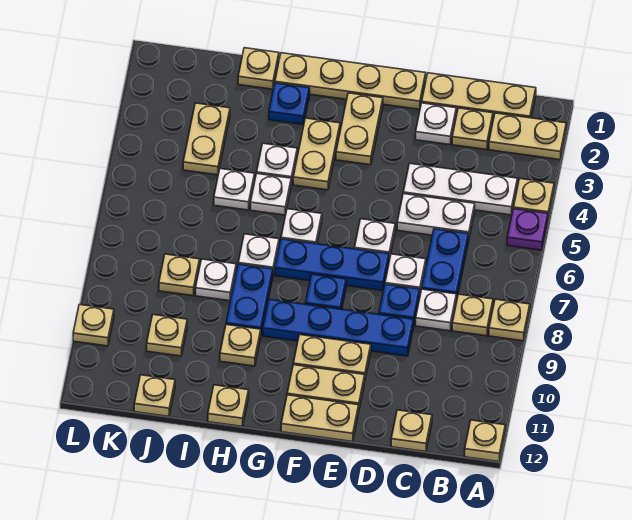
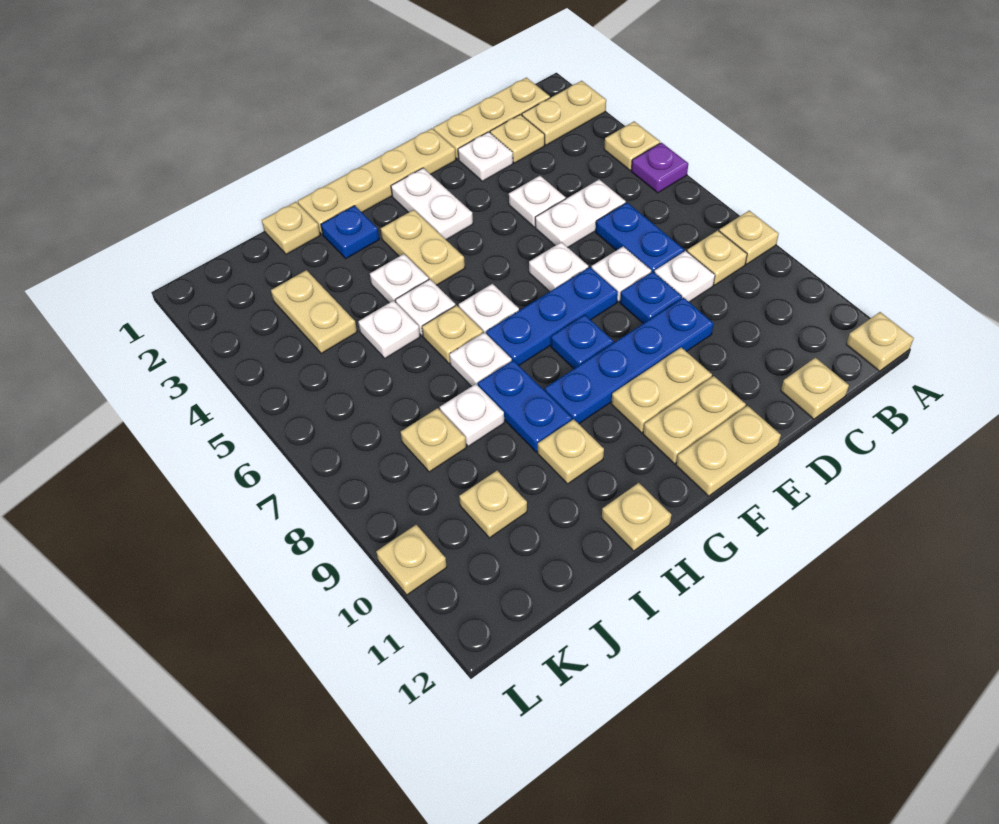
white 1x3 plate [403,163,518,215] -> white 1x1 plate [509,176,566,227]
tan 1x2 plate [336,93,383,165] -> white 1x2 plate [391,168,473,240]
tan 1x1 plate [134,375,175,416] -> tan 1x1 plate moved to [422,305,483,363]

